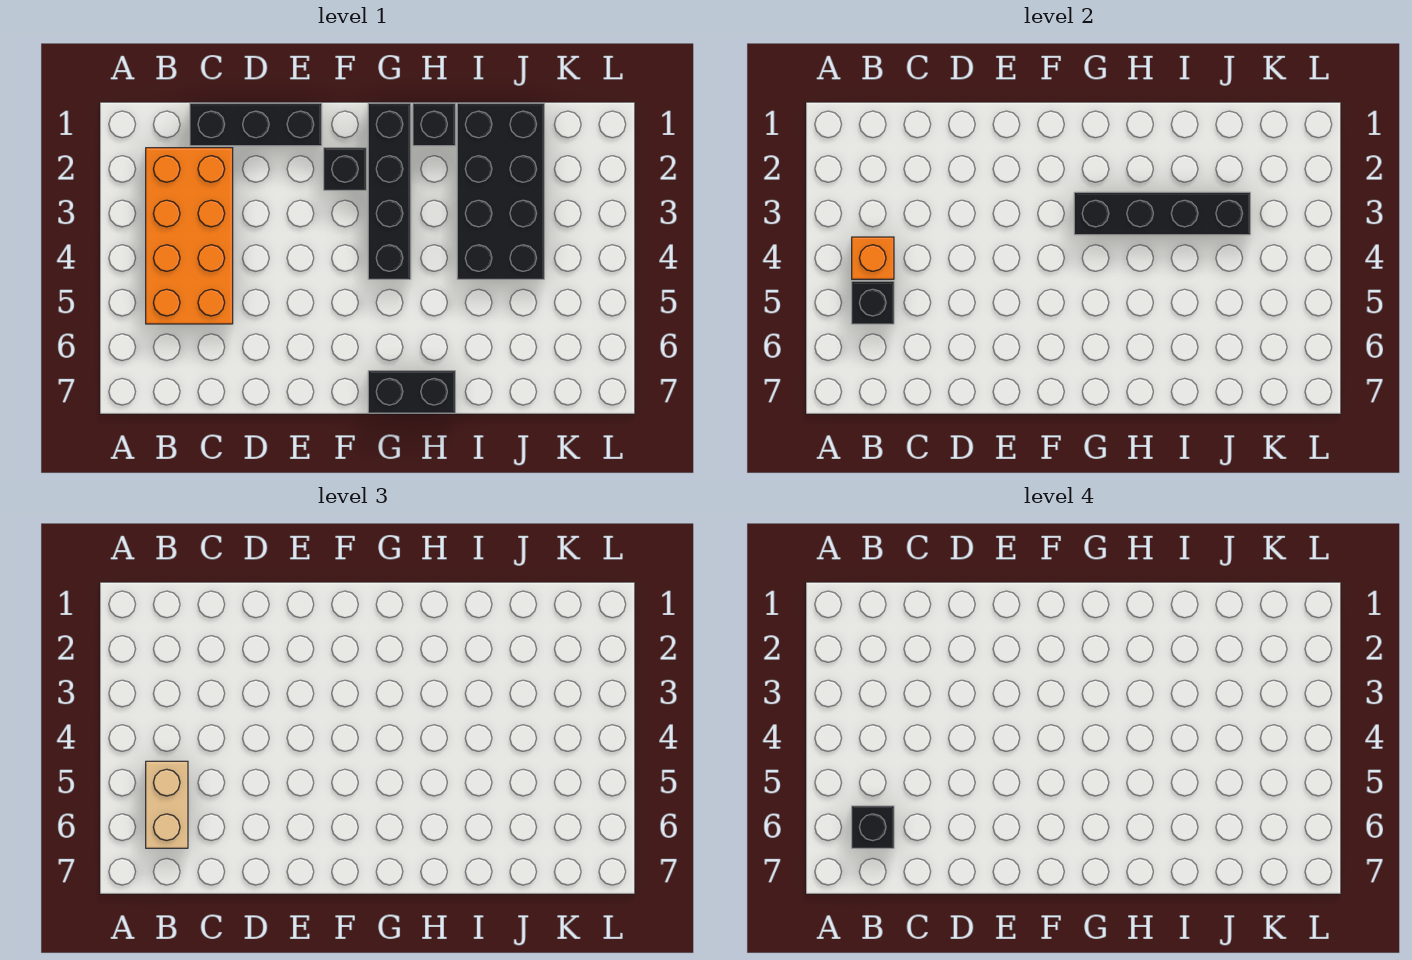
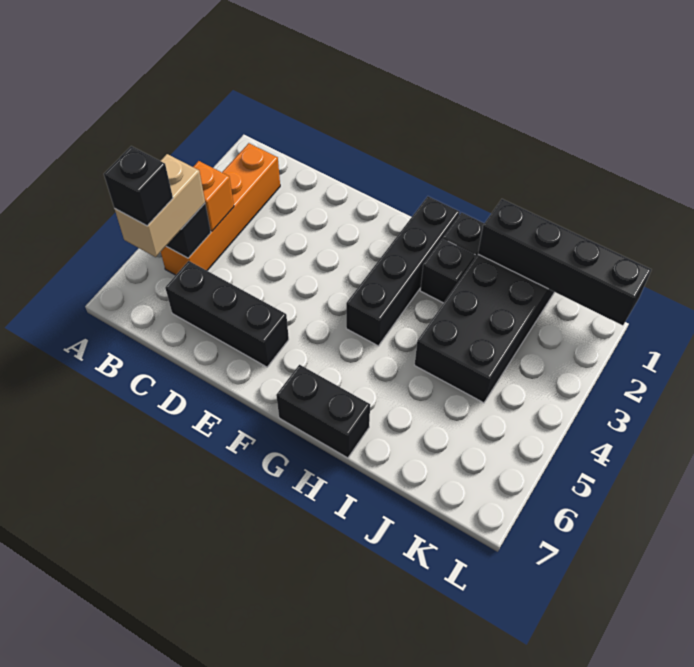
orange 2x4 brick [146,148,233,324] -> orange 1x4 brick [161,143,280,275]
black 1x3 brick [190,103,322,146] -> black 1x3 brick moved to [165,261,289,367]
black 1x1 brick [324,148,366,190] -> black 1x1 brick moved to [420,239,475,303]
black 1x4 brick [1074,192,1250,235] -> black 1x4 brick moved to [478,199,651,325]

